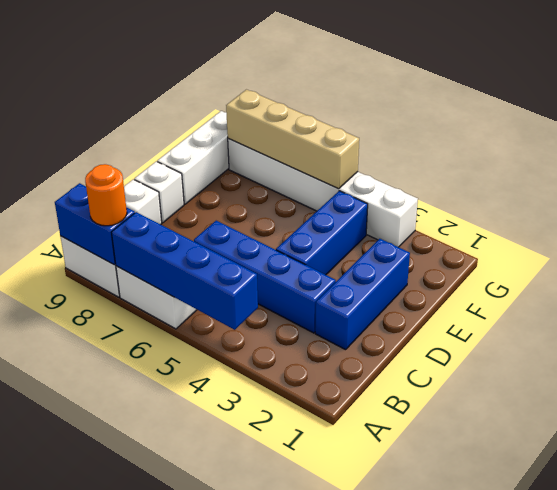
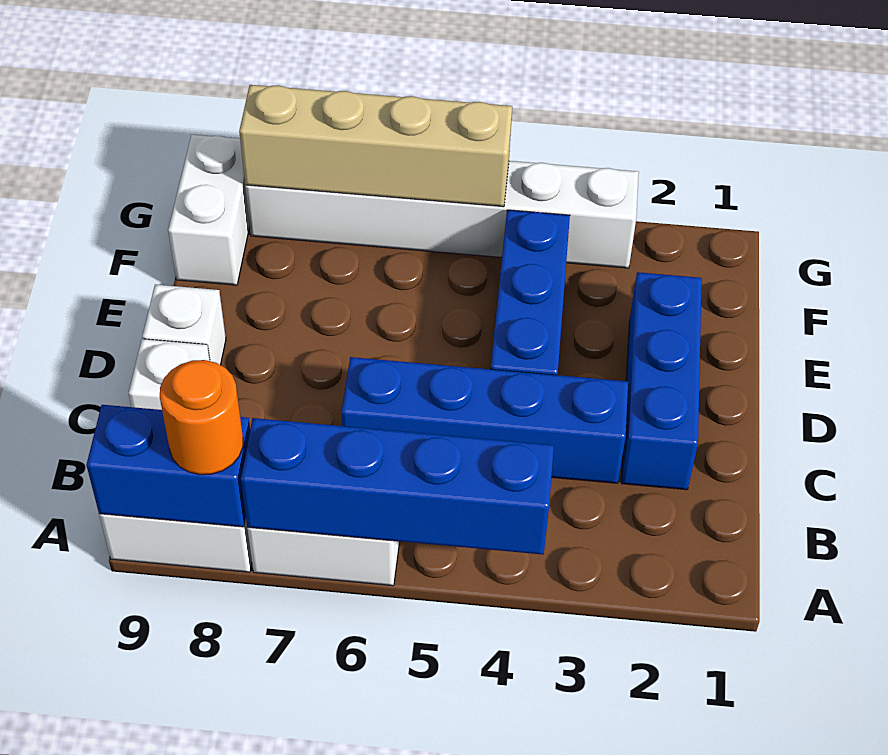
white 1x3 brick [157,111,229,204] -> white 1x2 brick [168,135,250,285]

